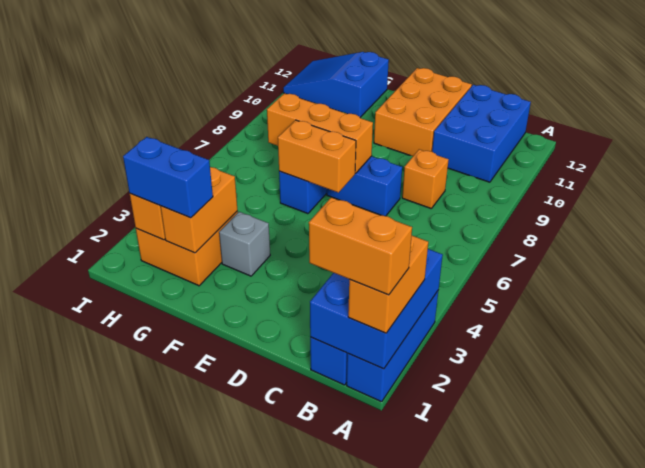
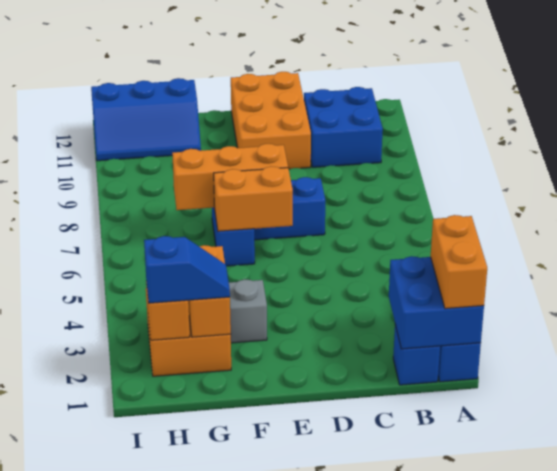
blue 2x3 brick [310,249,443,369] -> blue 2x2 brick [389,256,484,349]
orange 1x2 brick [309,197,412,295] -> none
blue 2x3 brick [432,85,531,182] -> blue 2x2 brick [304,87,383,167]
orange 1x1 brick [402,149,449,208] -> none
blue 1x2 brick [123,137,213,218] -> blue 1x2 slope [144,236,230,303]
blue 2x3 slope [283,52,389,117] -> blue 2x3 slope turned to [91,78,201,161]

